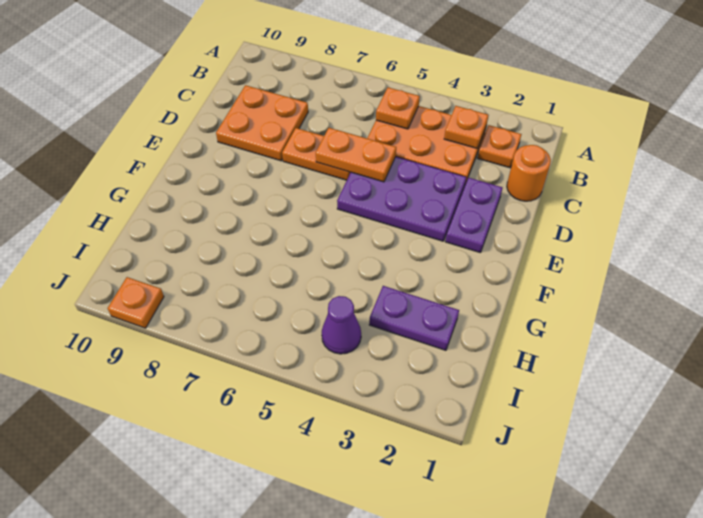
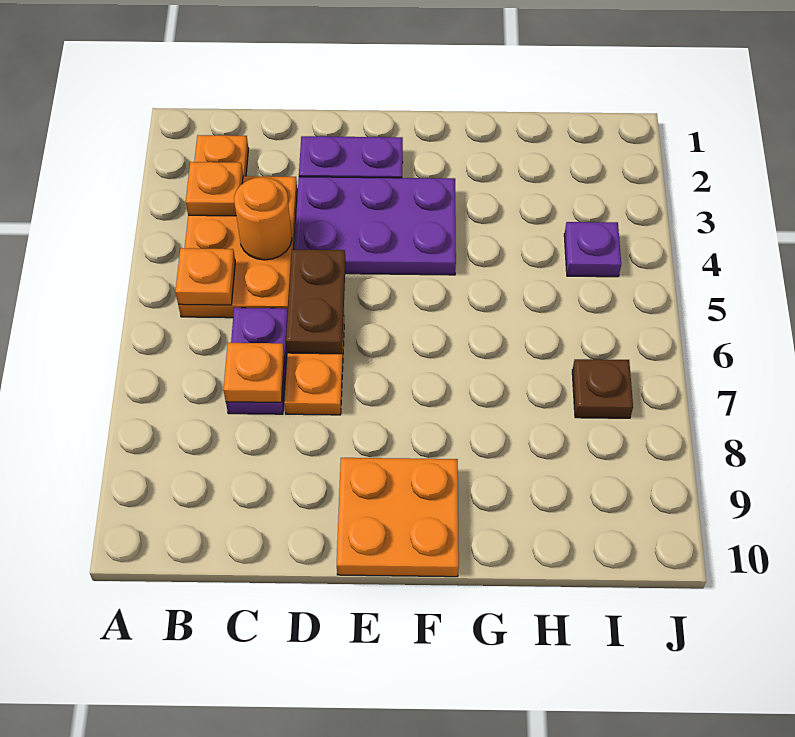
orange 1x1 round brick [507,145,551,201] -> orange 1x1 round brick moved to [234,177,292,260]
orange 2x2 plate [216,85,308,161] -> orange 2x2 plate moved to [337,458,459,577]
purple 2x3 plate [337,157,466,241] -> purple 2x3 plate turned to [294,177,456,275]
orange 1x2 plate [316,128,396,182] -> brown 1x2 plate [286,250,346,354]
purple 1x2 plate [369,286,459,350] -> purple 1x2 plate moved to [226,308,288,414]
purple 1x1 cone [322,296,361,354] -> purple 1x1 plate [564,222,621,277]
none -> brown 1x1 plate [572,359,633,418]
orange 1x1 plate [108,277,164,328] -> orange 1x1 plate moved to [223,343,284,402]

